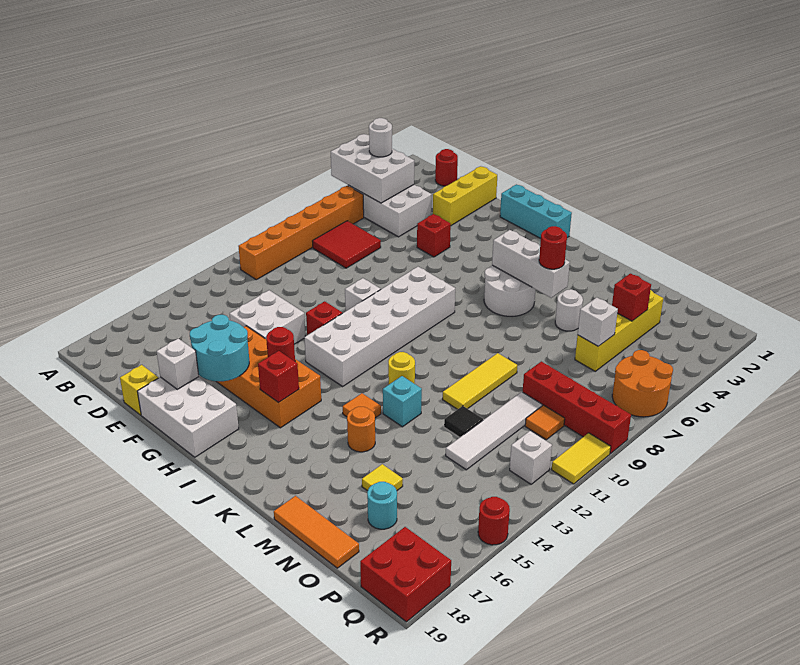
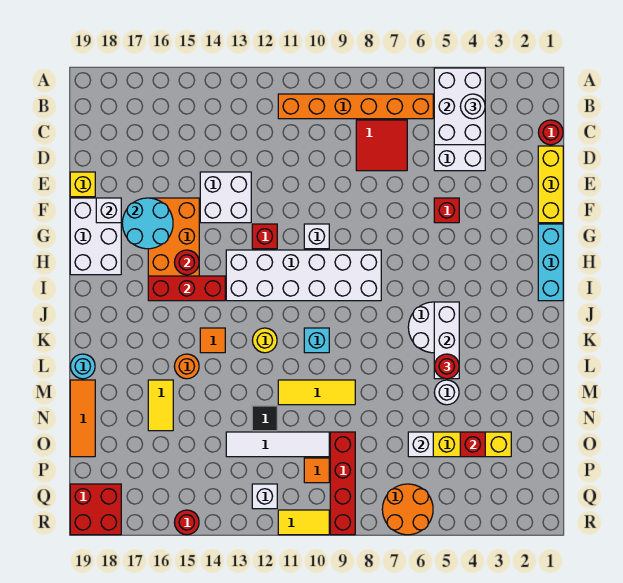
yellow 1x3 brick [433,166,497,225] -> yellow 1x3 brick turned to [538,146,563,223]
red 1x1 brick [258,351,299,403] -> red 1x3 brick [148,276,225,301]
cyan 1x1 brick [383,376,422,427] -> cyan 1x1 brick moved to [304,328,329,353]
yellow 1x1 tile [362,464,403,491] -> yellow 1x2 tile [148,380,173,431]
cyan 1x1 round brick [367,482,397,529] -> cyan 1x1 round brick moved to [70,354,95,379]

